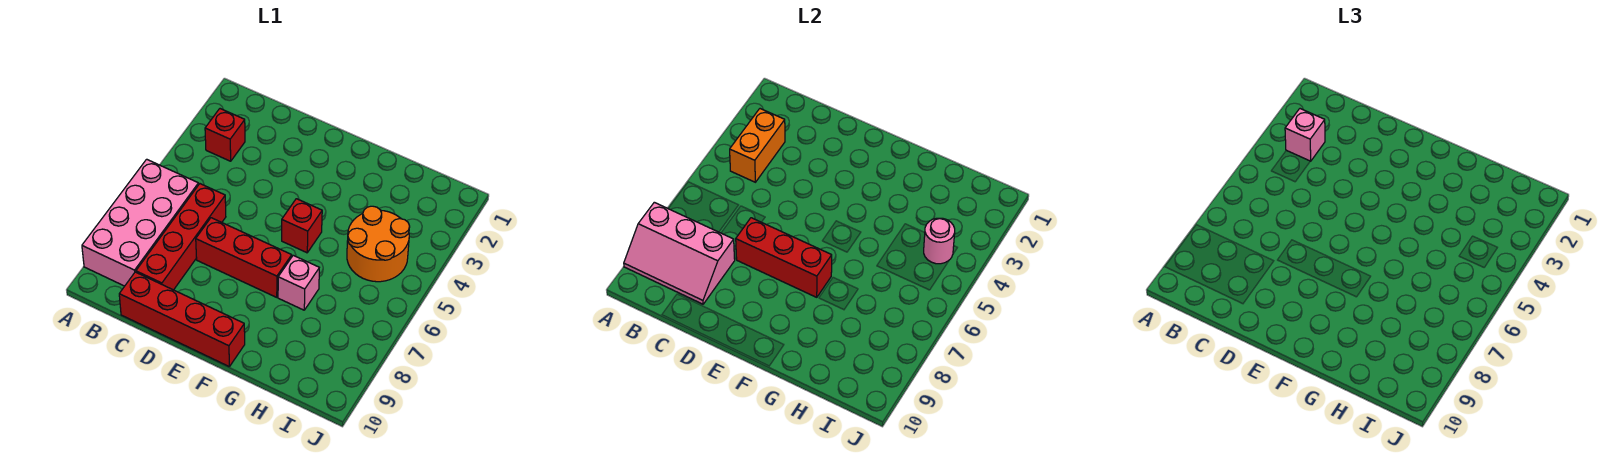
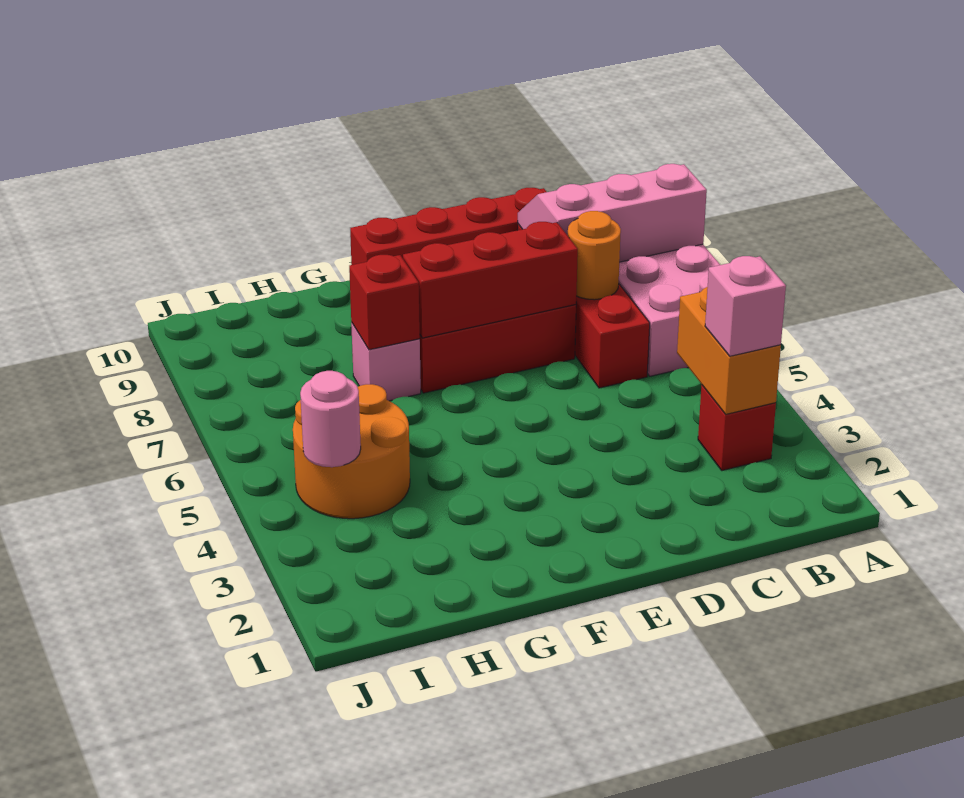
none -> orange 1x1 round brick [568,211,621,300]
red 1x1 brick [282,199,322,253] -> red 1x1 brick moved to [349,255,420,350]

